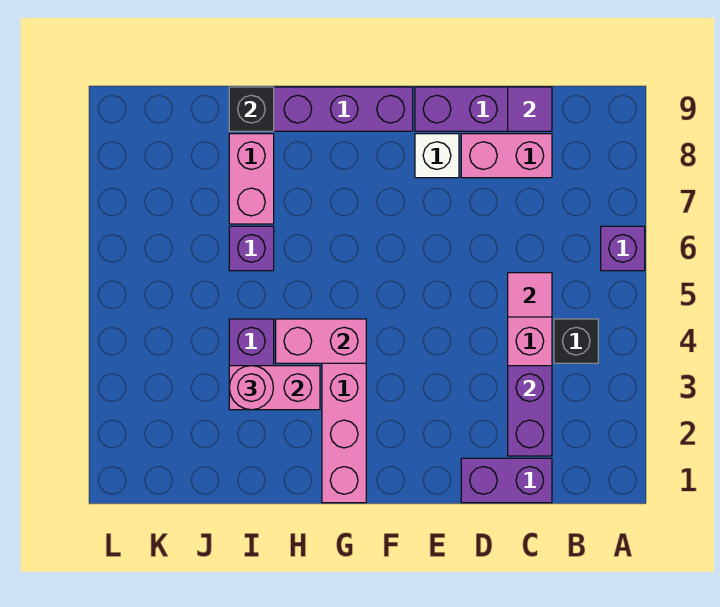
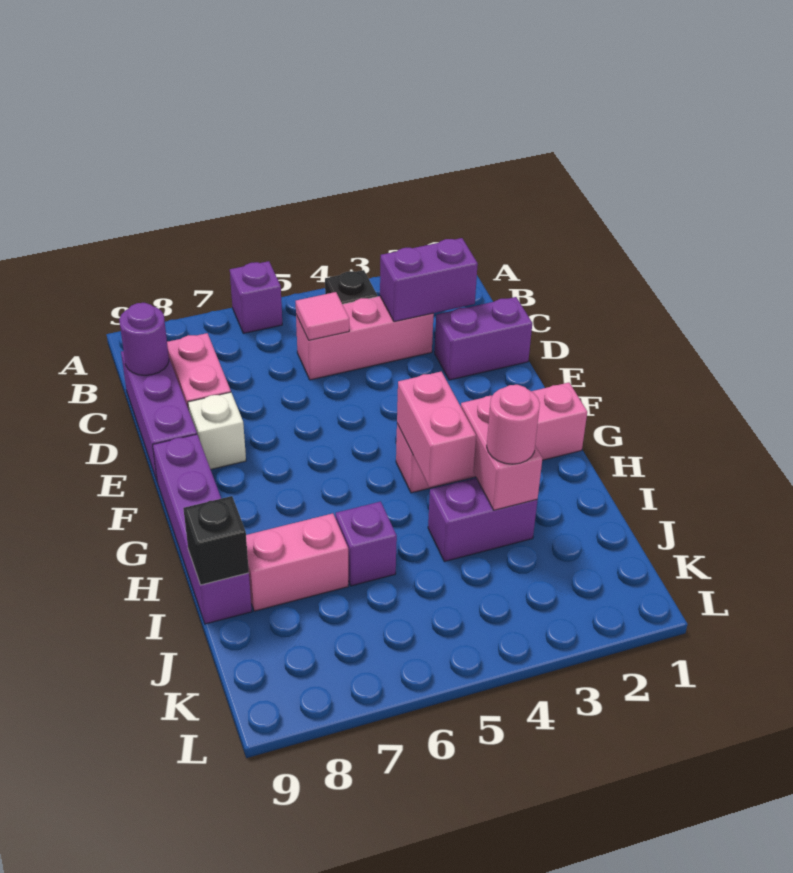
purple 1x2 brick [461,458,552,503] -> purple 1x2 brick turned to [435,297,532,380]
purple 1x1 tile [508,87,552,131] -> purple 1x1 round brick [119,303,169,376]

